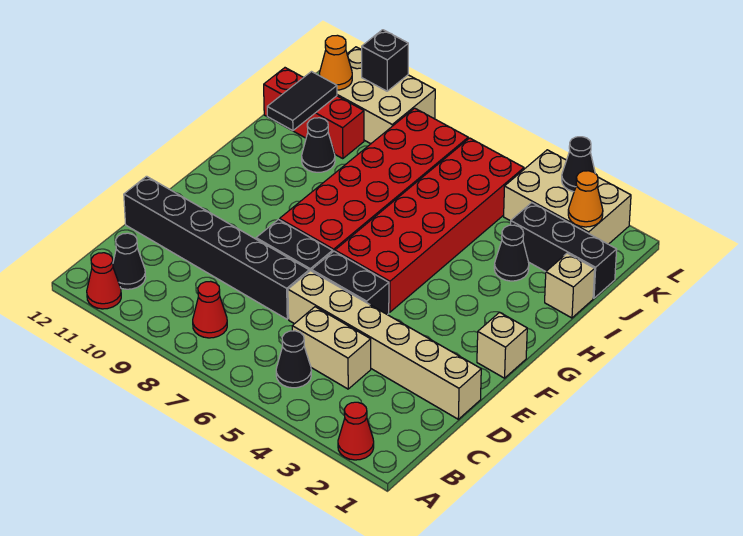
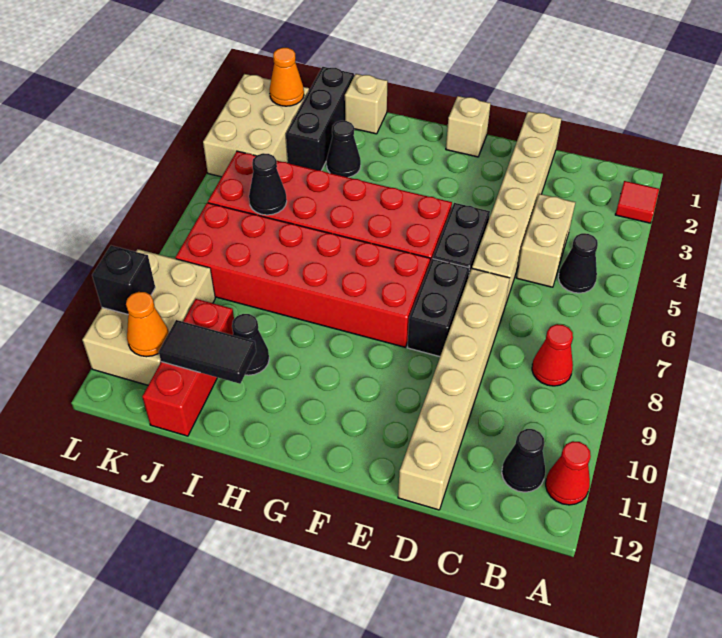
red 1x1 cone [338,402,374,460] -> red 1x1 tile [615,181,659,223]
black 1x6 brick [124,176,309,319] -> tan 1x6 brick [398,269,510,510]
black 1x1 cone [562,137,595,192] -> black 1x1 cone moved to [249,153,287,215]

